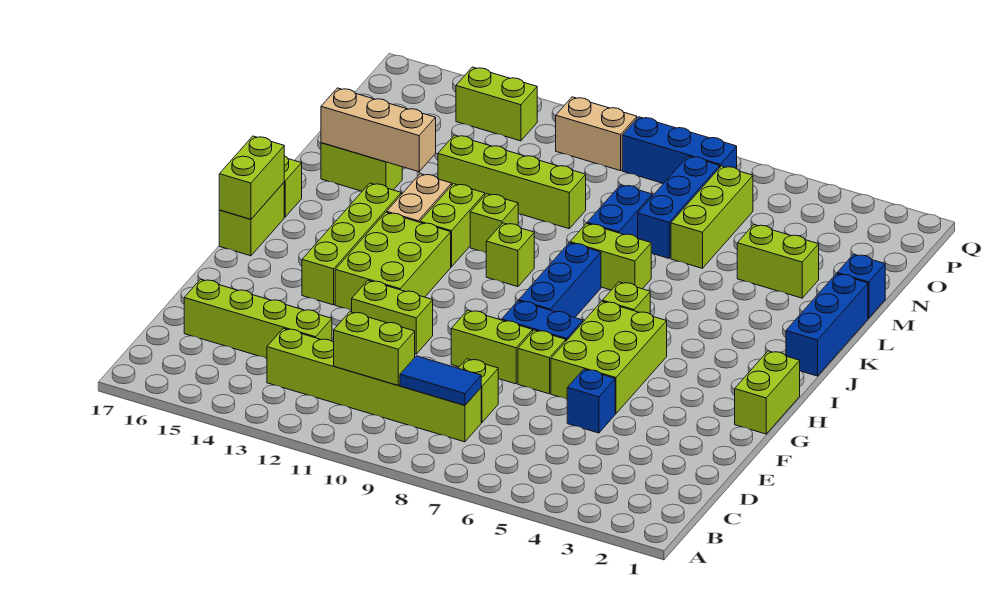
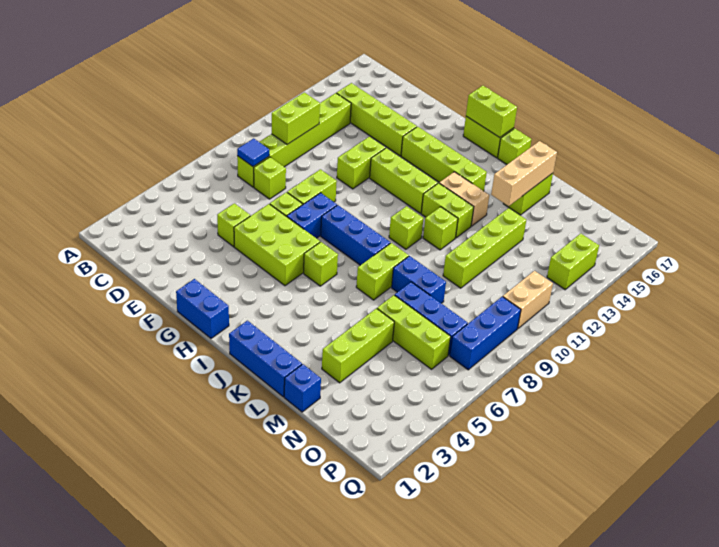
blue 1x2 tile [400,356,481,405] -> blue 1x1 tile [237,138,269,167]
lime 1x4 brick [184,279,332,358] -> lime 1x4 brick turned to [337,83,417,156]
blue 1x1 brick [567,369,615,433] -> lime 1x1 brick [217,203,250,247]
lime 1x2 brick [735,351,800,434] -> blue 1x2 brick [176,279,229,338]
lime 2x3 brick [335,212,451,310] -> lime 1x3 brick [370,148,438,213]
lime 1x2 brick [737,225,819,298] -> lime 1x3 brick [322,308,394,383]

